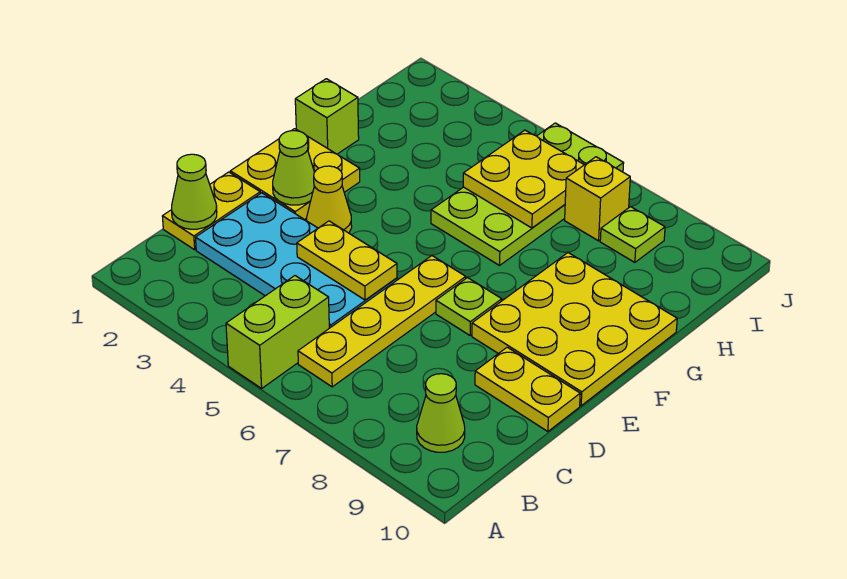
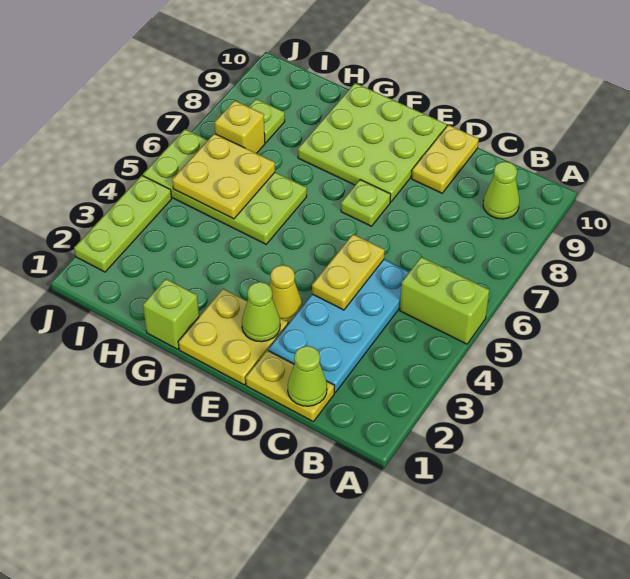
yellow 1x4 plate [298,256,466,387] -> none
yellow 3x3 plate [472,253,677,406] -> lime 3x3 plate [298,83,447,202]
none -> lime 1x3 plate [74,175,172,272]

